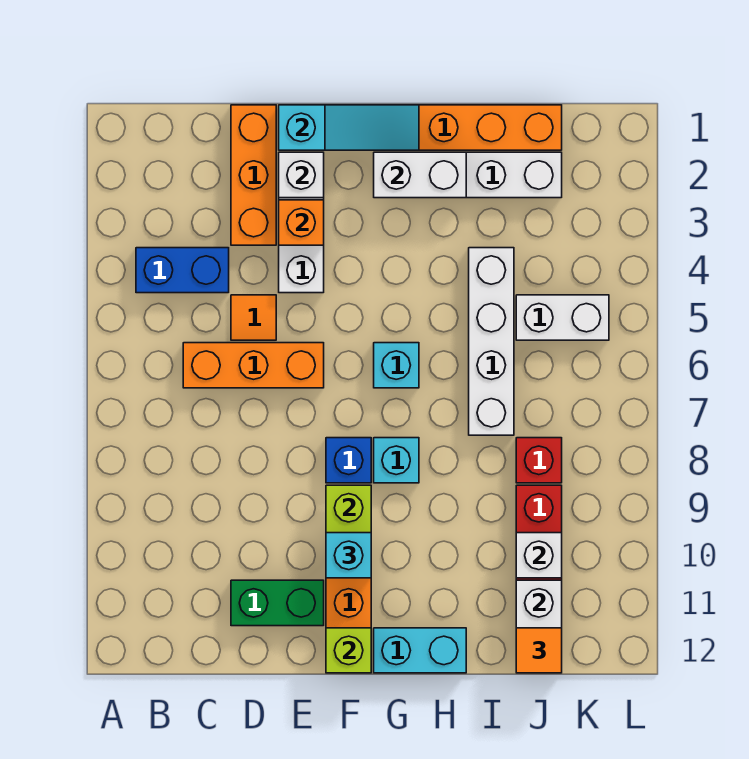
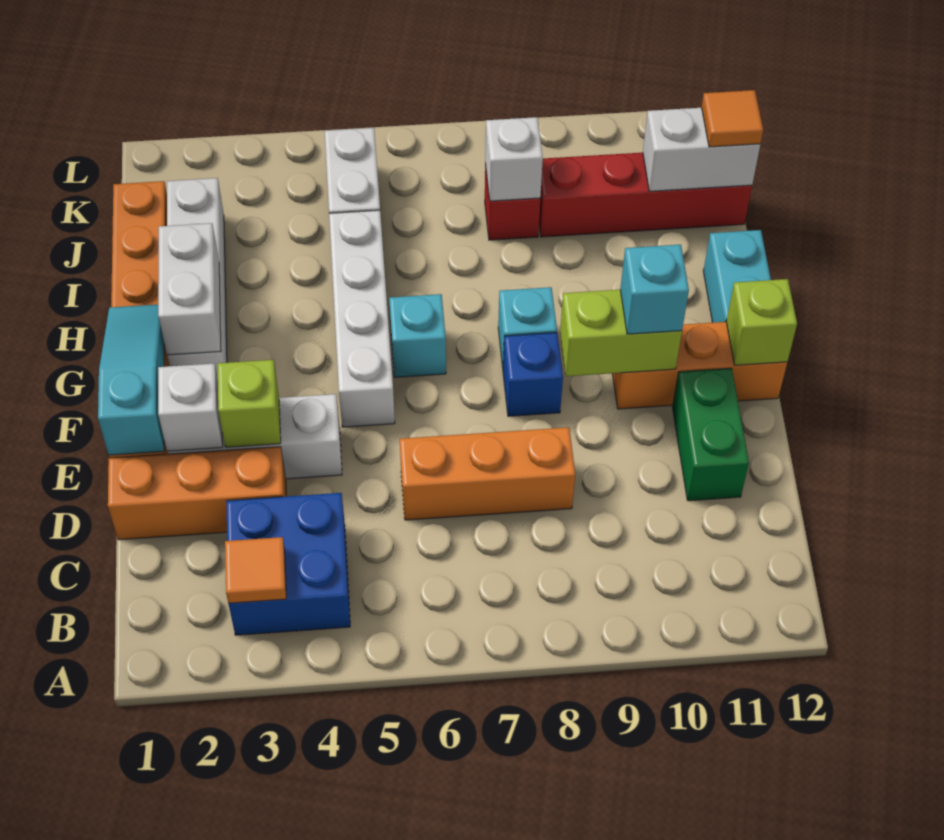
blue 1x2 brick [136,248,229,293] -> blue 2x2 brick [226,493,350,635]
orange 1x3 brick [183,343,324,388] -> orange 1x3 brick turned to [400,427,575,520]
orange 1x1 tile [231,295,276,340] -> orange 1x1 tile moved to [225,537,286,603]
orange 1x1 brick [279,200,324,245] -> lime 1x1 brick [218,360,281,447]
white 1x4 brick [469,248,514,435] -> white 1x4 brick turned to [329,210,395,427]
white 1x1 brick [516,533,562,578] -> white 1x1 brick moved to [485,117,543,201]

